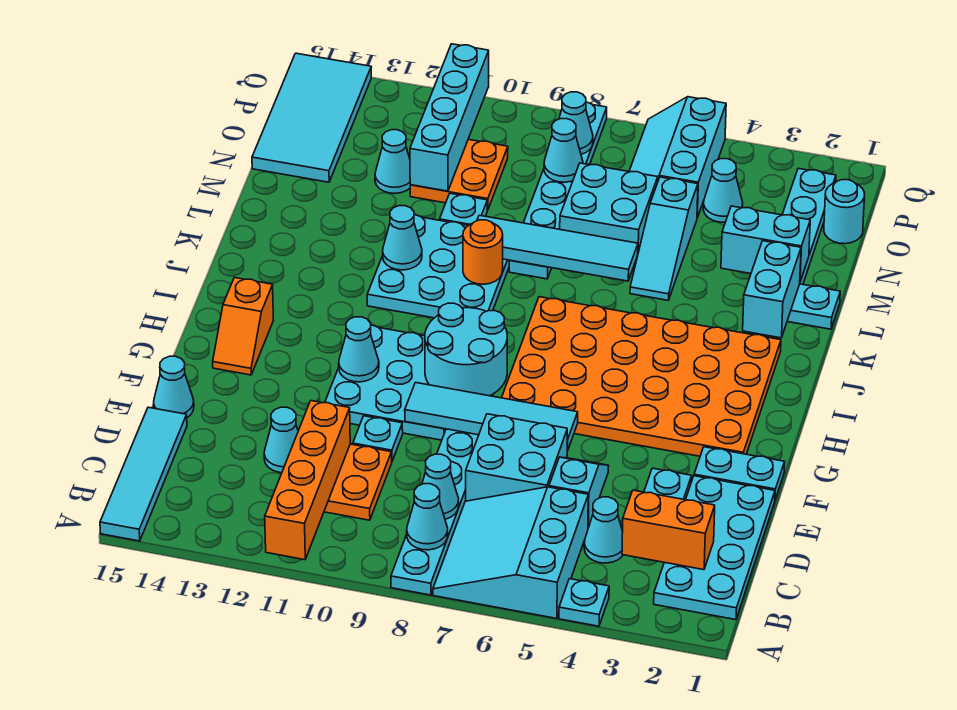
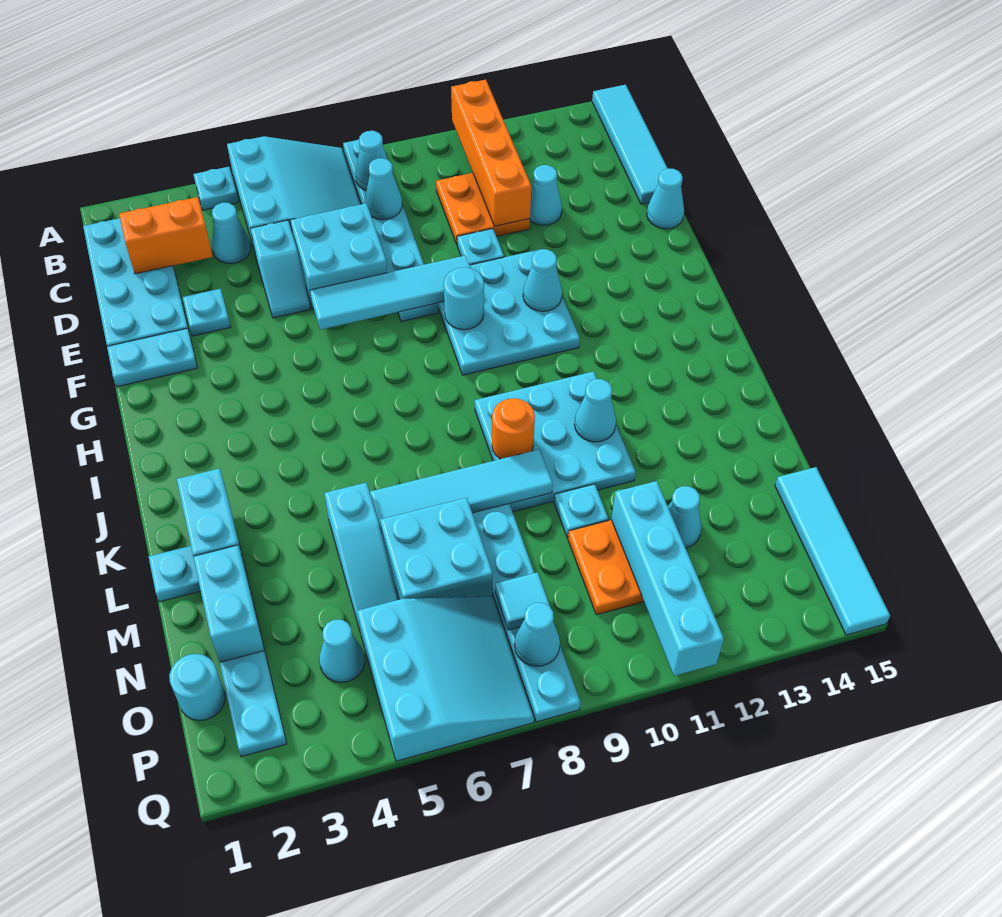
orange 4x6 plate [502,297,781,456] -> none
cyan 2x2 round brick [425,303,507,396] -> cyan 1x1 round brick [444,267,484,330]
orange 1x2 slope [213,278,273,375] -> none
cyan 1x3 slope [630,177,698,300] -> cyan 1x3 slope turned to [324,483,398,630]
cyan 1x2 brick [721,206,810,281] -> cyan 1x2 brick turned to [193,545,264,662]
cyan 2x4 tile [252,53,371,182] -> cyan 1x4 tile [775,467,890,635]
cyan 2x3 slope [629,97,726,218] -> cyan 3x3 slope [357,596,534,761]
cyan 1x1 cone [544,119,583,182] -> cyan 1x1 tile [495,572,550,630]

